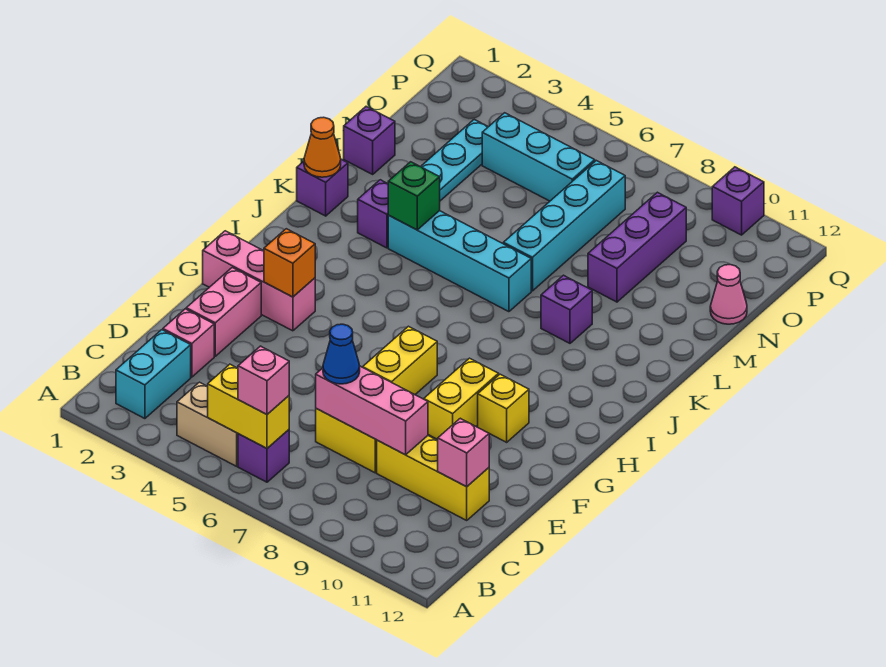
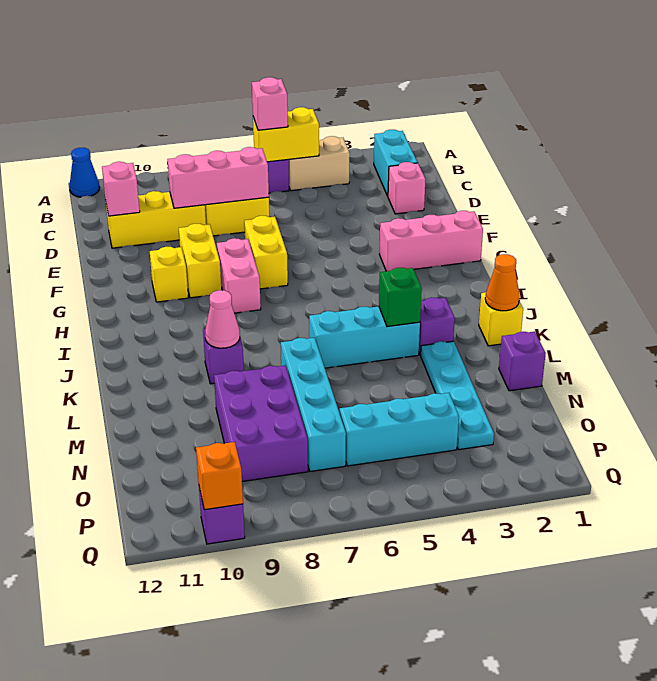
blue 1x1 cone [323,324,360,384] -> blue 1x1 cone moved to [70,148,99,197]
pink 1x2 brick [186,267,261,356] -> pink 1x2 brick moved to [217,238,261,313]
orange 1x1 brick [264,229,315,297] -> orange 1x1 brick moved to [196,442,243,510]
purple 1x1 brick [297,159,348,216] -> yellow 1x1 brick [479,292,523,346]
cyan 1x4 brick [388,211,531,312] -> cyan 1x3 brick [309,306,420,368]
purple 1x3 brick [588,192,686,302] -> purple 2x3 brick [214,365,308,481]
pink 1x1 cone [710,265,747,324] -> pink 1x1 cone moved to [205,290,240,348]

